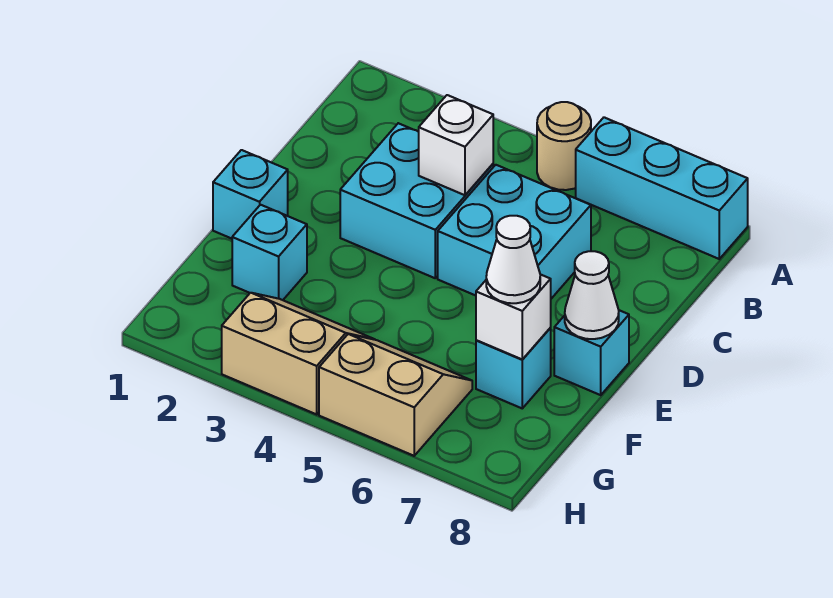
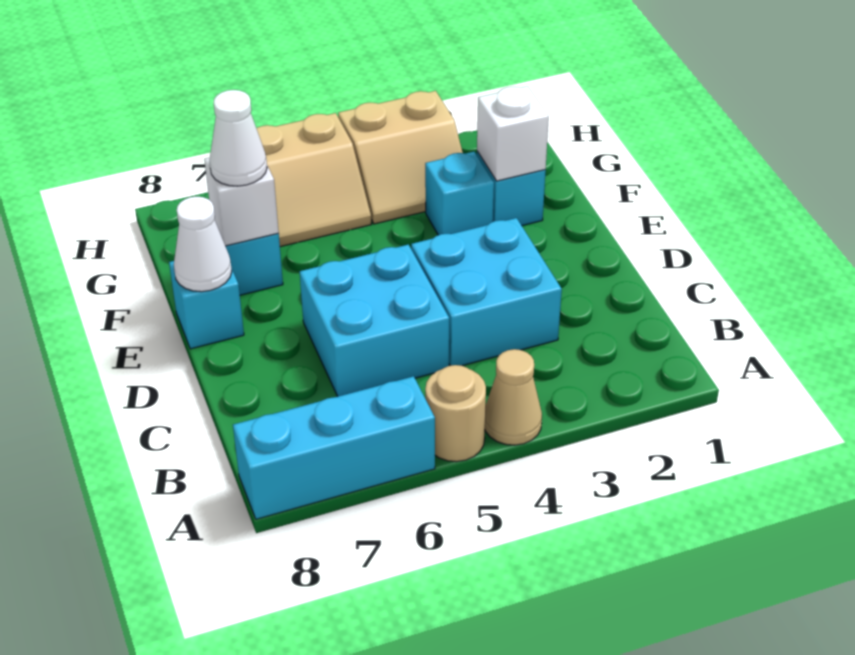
none -> tan 1x1 cone [485,349,542,445]
white 1x1 brick [419,95,493,195] -> white 1x1 brick moved to [477,86,549,181]
cyan 1x1 brick [213,150,288,239] -> cyan 1x1 brick moved to [425,152,494,235]

